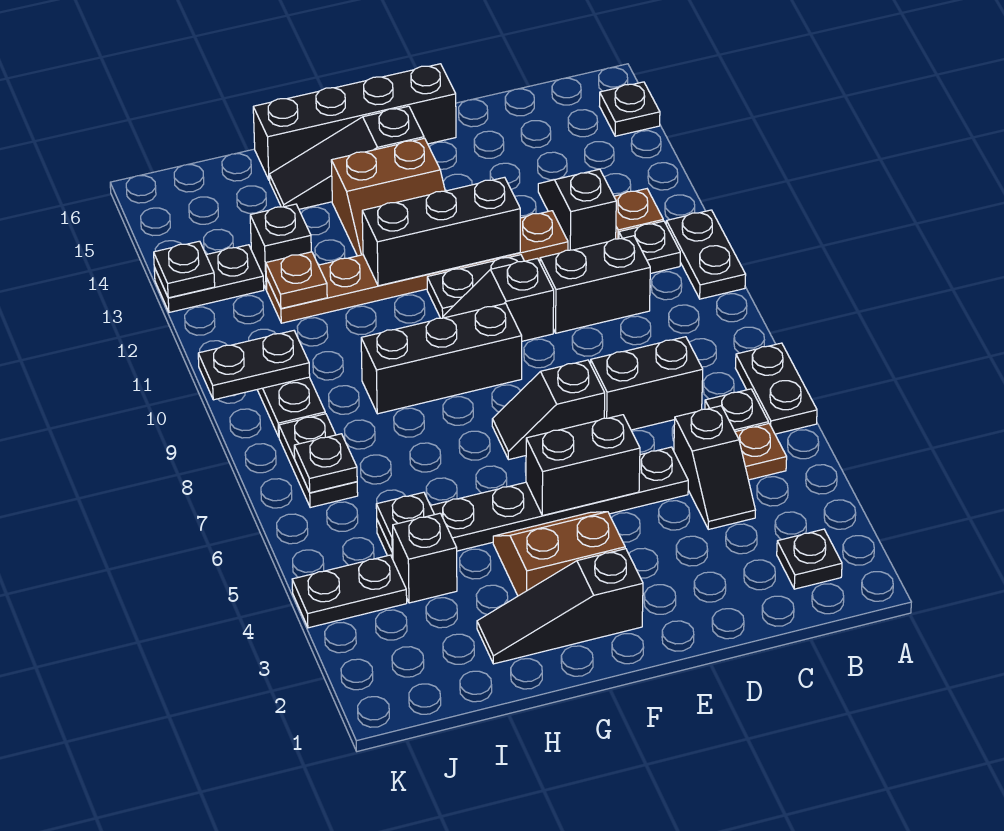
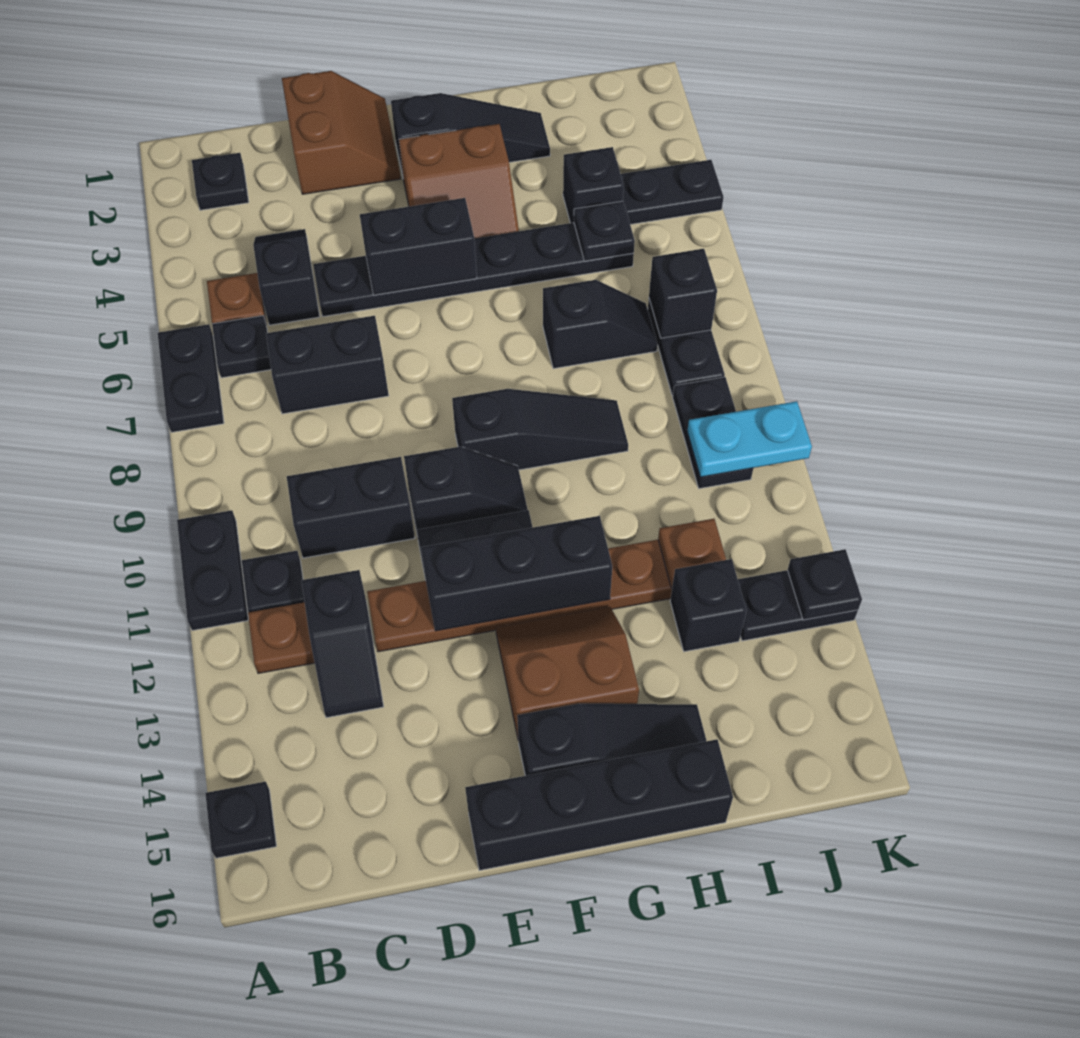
none -> brown 2x2 slope [282,71,401,194]
black 1x2 slope [492,360,605,460] -> black 1x2 slope moved to [543,280,657,369]
black 1x3 brick [361,303,522,414] -> black 1x3 slope [452,389,628,470]
black 1x1 plate [294,434,357,493] -> black 1x1 brick [649,249,717,338]
black 1x2 plate [198,331,310,400] -> cyan 1x2 plate [687,401,812,477]

